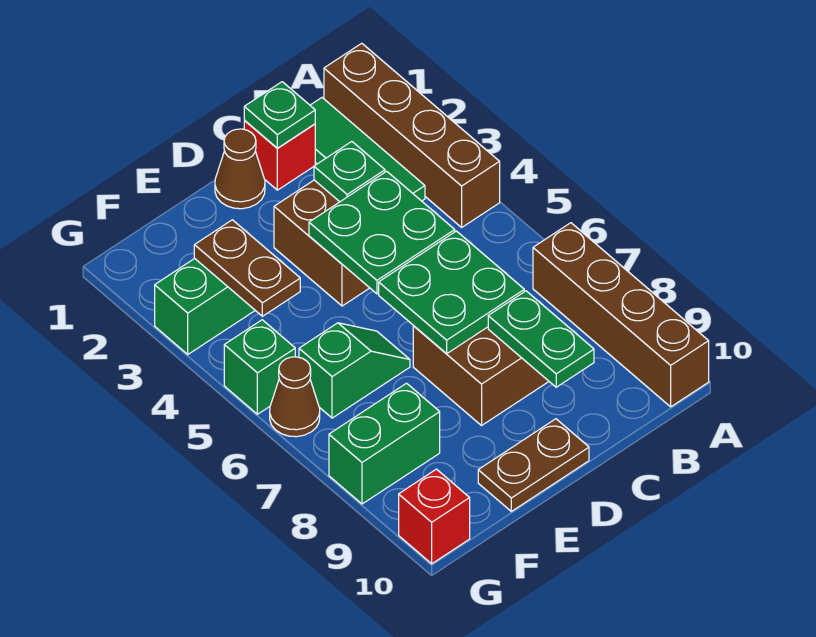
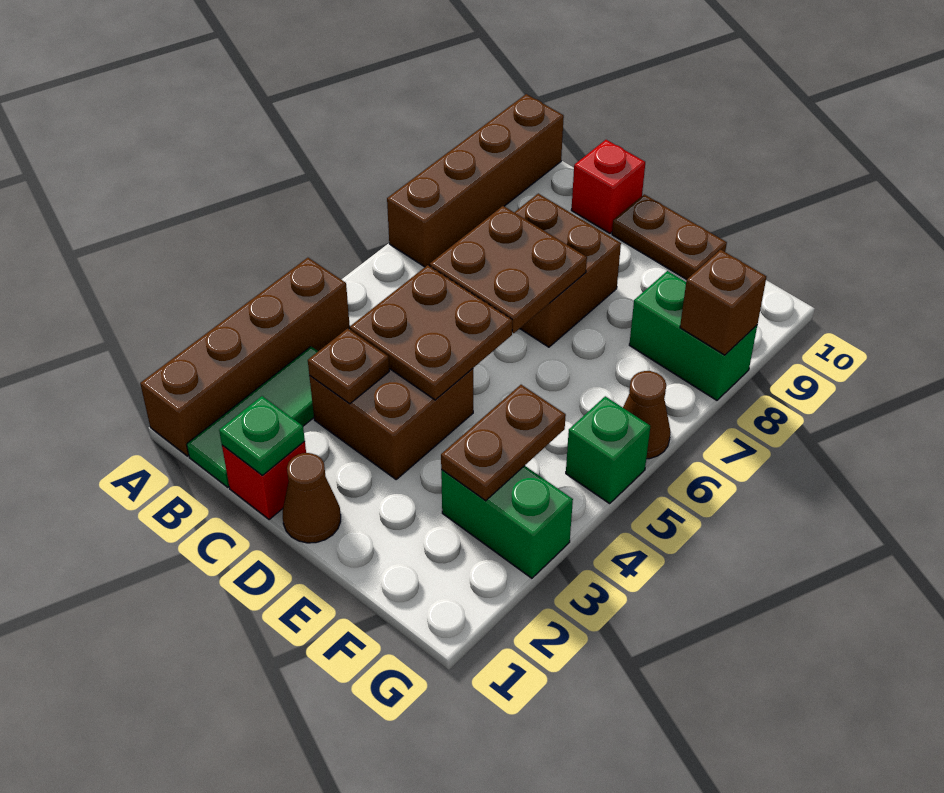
green 1x1 plate [314,142,385,202] -> brown 1x1 plate [308,328,389,404]
green 2x2 plate [309,171,455,294] -> brown 2x2 plate [350,265,512,400]
green 2x2 plate [379,231,524,353] -> brown 2x2 plate [429,206,587,333]
green 1x2 plate [488,291,594,387] -> none
green 1x2 slope [299,323,410,418] -> none
none -> brown 1x1 brick [680,250,766,355]
red 1x1 brick [399,469,470,564] -> red 1x1 brick moved to [571,140,645,233]

